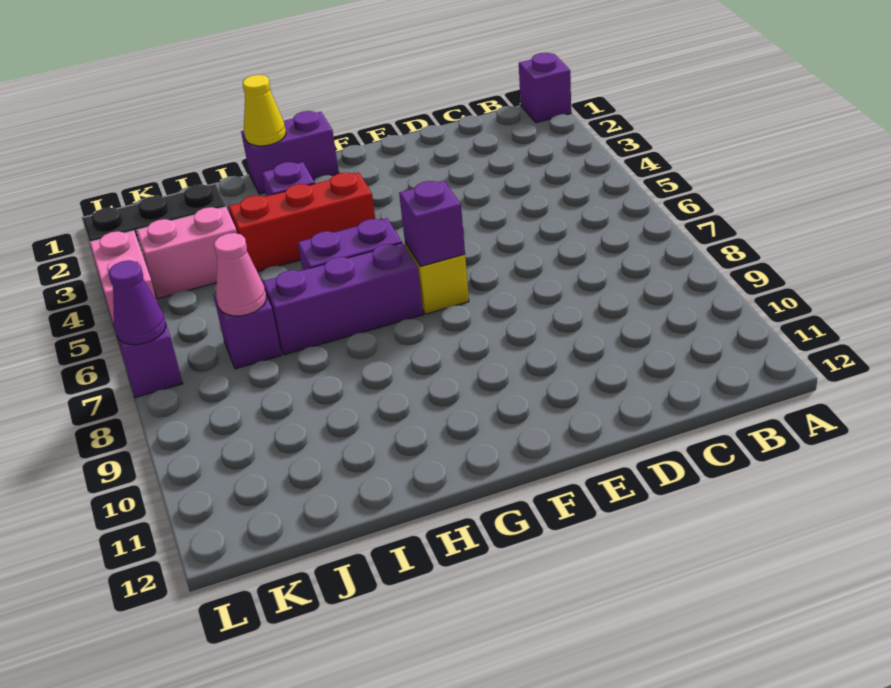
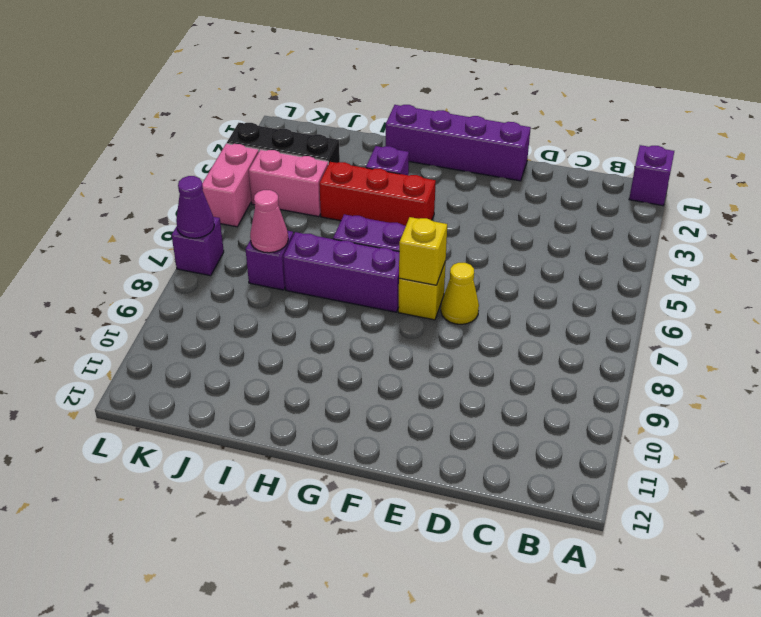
purple 1x1 brick [399,181,465,266] -> yellow 1x1 brick [399,217,447,285]
purple 1x2 brick [241,111,339,194] -> purple 1x4 brick [386,105,531,181]
yellow 1x1 cone [243,75,286,146] -> yellow 1x1 cone moved to [441,263,479,324]

